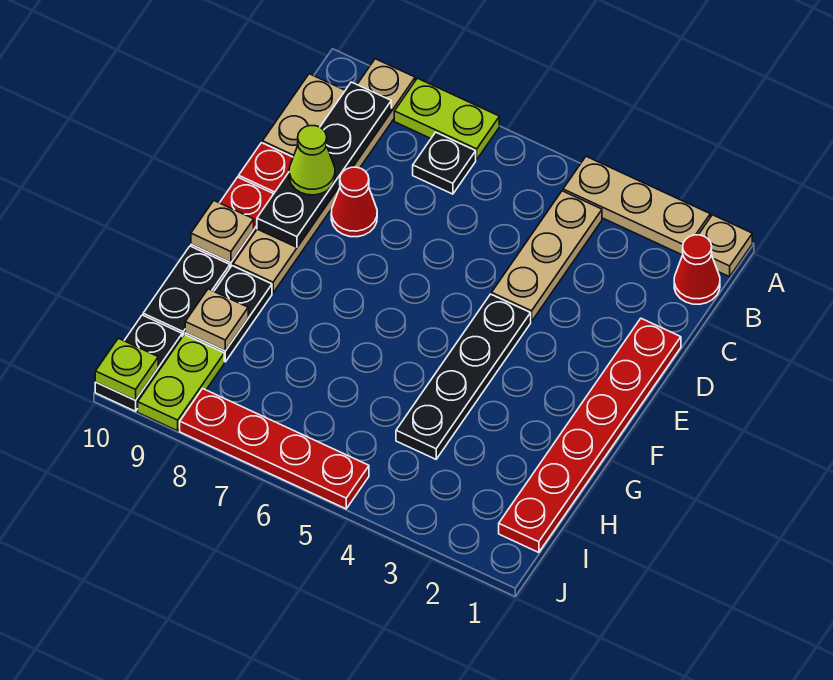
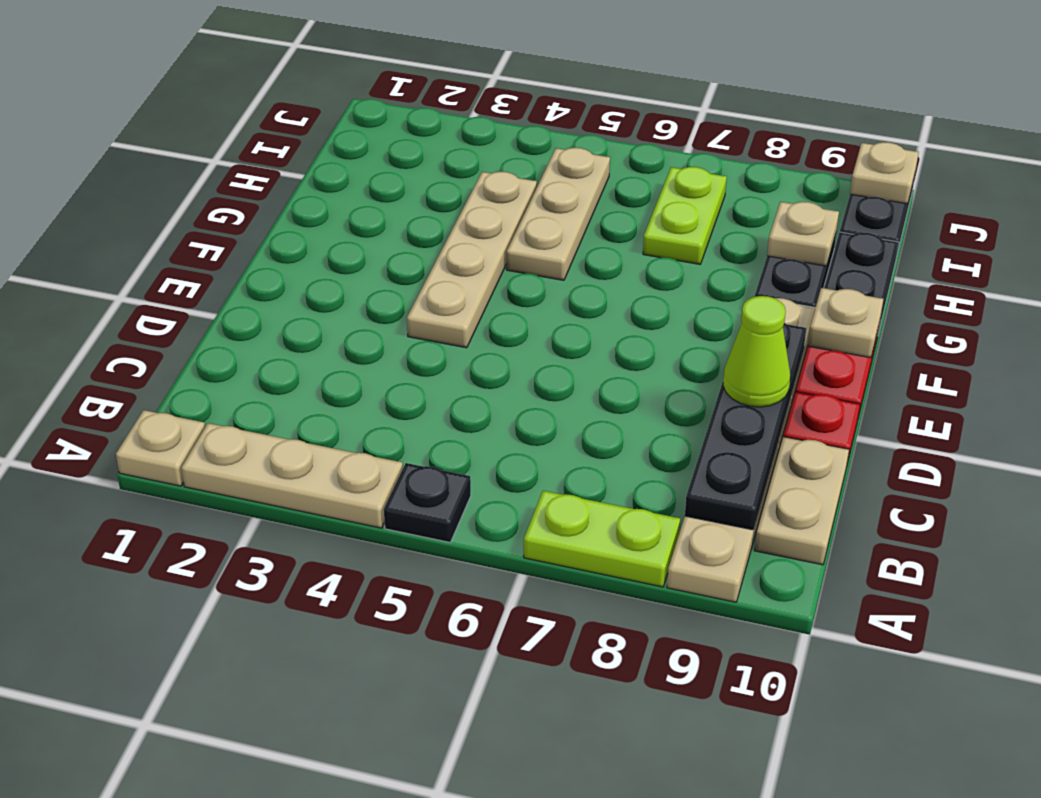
red 1x1 cone [674,235,720,304] -> none
tan 1x3 plate [492,191,602,322] -> tan 1x3 plate moved to [507,148,610,280]
black 1x1 plate [413,132,476,194] -> black 1x1 plate moved to [384,463,471,542]
red 1x6 plate [499,318,681,553] -> none
red 1x1 cone [331,167,377,237] -> none
black 1x4 plate [396,294,531,459] -> tan 1x4 plate [407,172,537,348]
lime 1x2 plate [138,335,224,431] -> lime 1x2 plate moved to [643,167,727,264]
red 1x4 plate [180,389,369,509] -> none
lime 1x1 plate [95,338,158,400] -> tan 1x1 plate [850,142,919,204]

